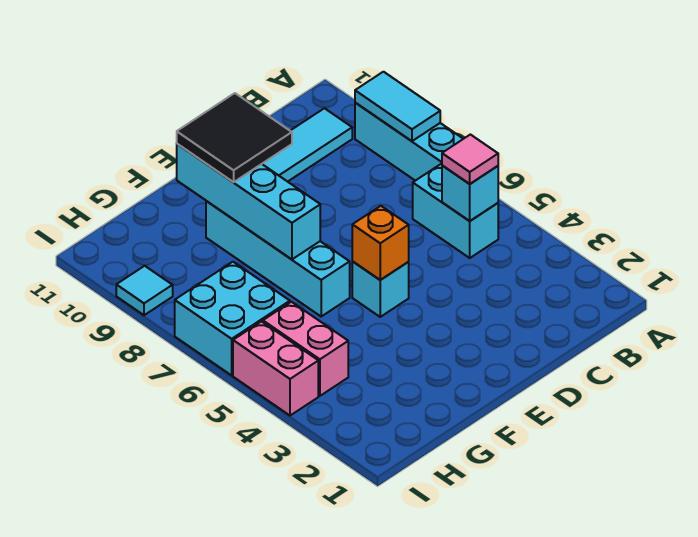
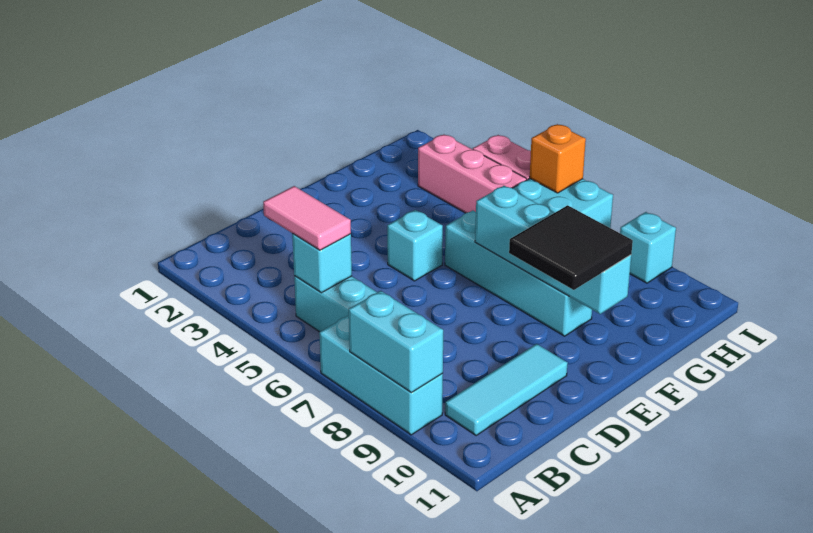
cyan 1x2 tile [355,72,440,141] -> cyan 1x2 brick [349,291,443,392]
pink 1x1 tile [442,135,498,184] -> pink 1x2 tile [263,186,351,250]
orange 1x1 brick [352,206,409,280] -> orange 1x1 brick moved to [530,124,586,193]
pink 1x2 brick [263,302,348,396] -> pink 1x3 brick [418,135,527,213]
cyan 1x1 tile [116,266,173,315] -> cyan 1x1 brick [620,212,676,283]

